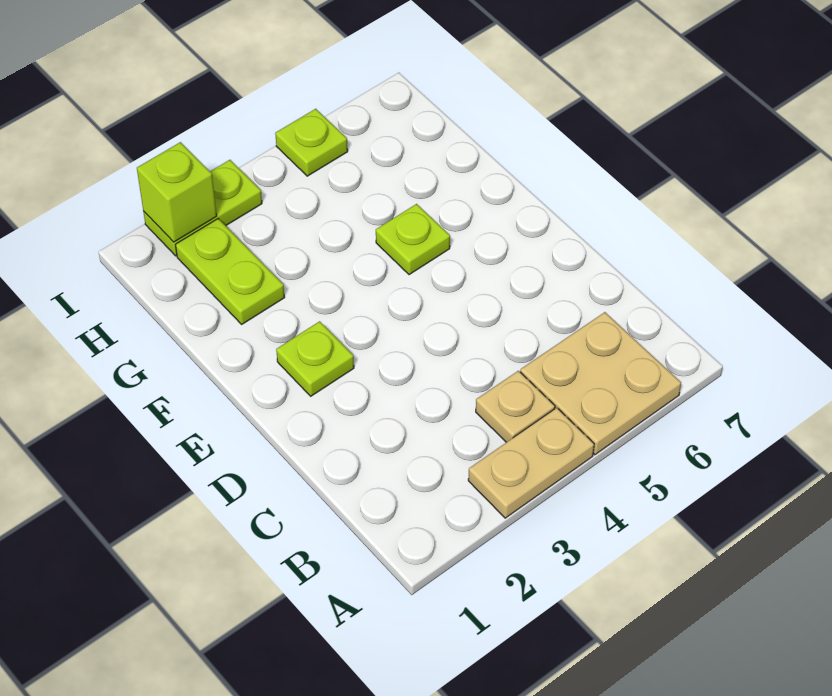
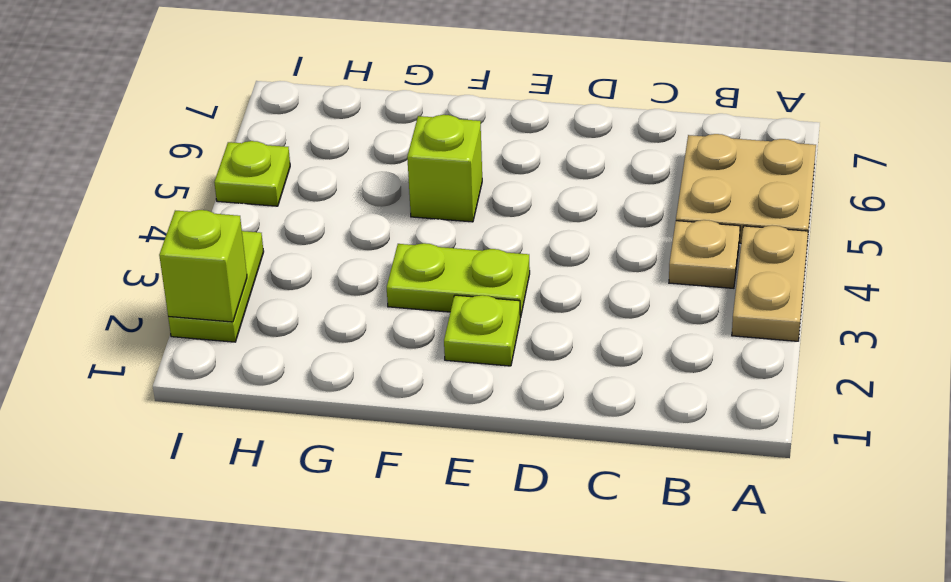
lime 1x1 plate [376,204,450,275] -> lime 1x1 brick [407,115,482,222]
lime 1x2 plate [176,219,285,324] -> lime 1x2 plate moved to [387,243,530,318]

